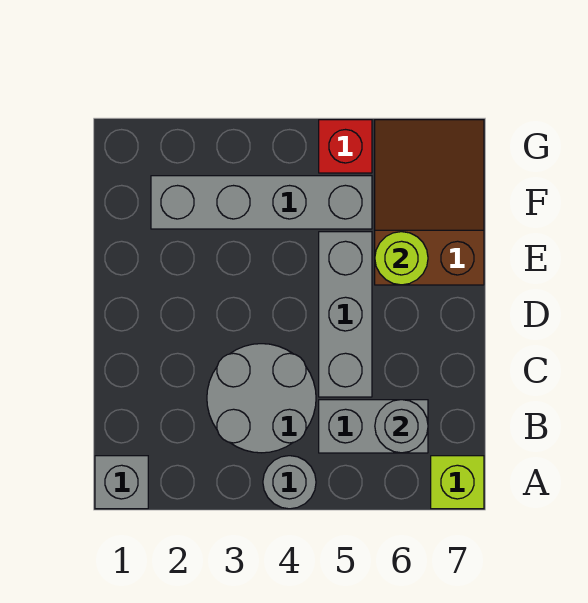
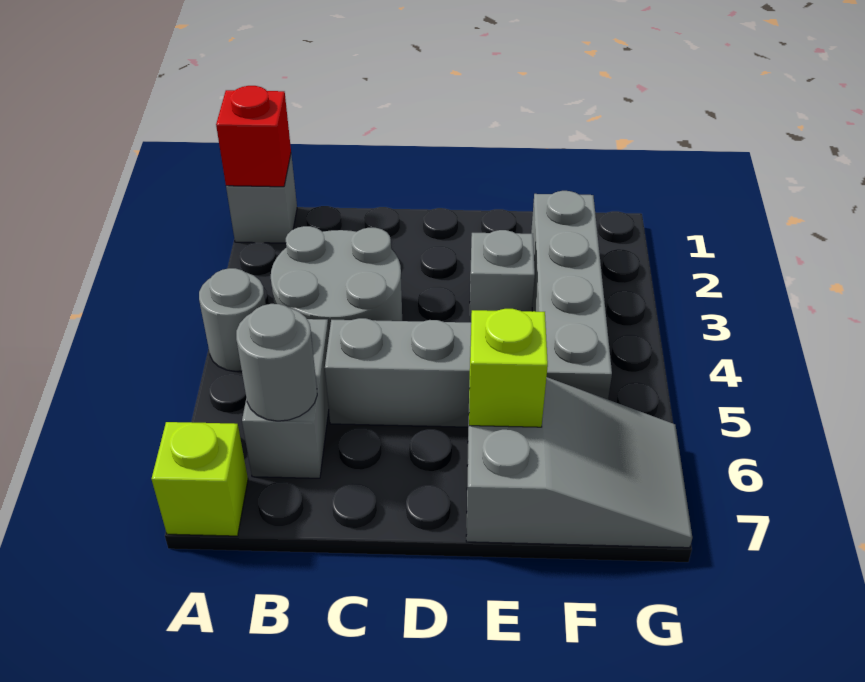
none -> grey 1x1 brick [470,230,535,322]
brown 2x3 slope [375,120,484,285] -> grey 2x3 slope [466,377,692,548]
lime 1x1 round brick [375,232,428,285] -> lime 1x1 brick [469,309,548,427]
red 1x1 brick [319,120,372,173] -> red 1x1 brick moved to [216,86,291,187]

